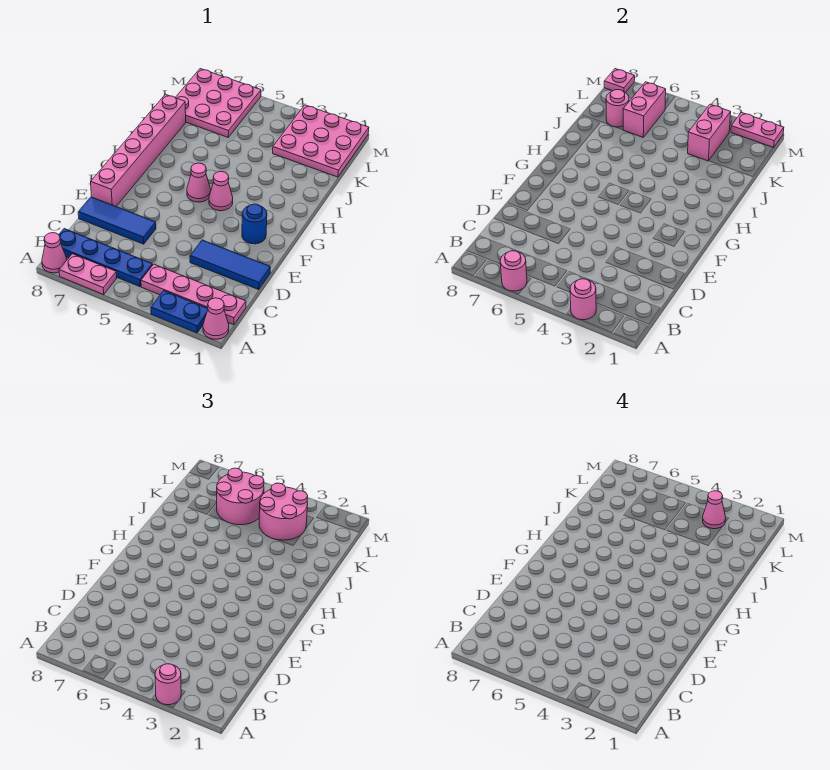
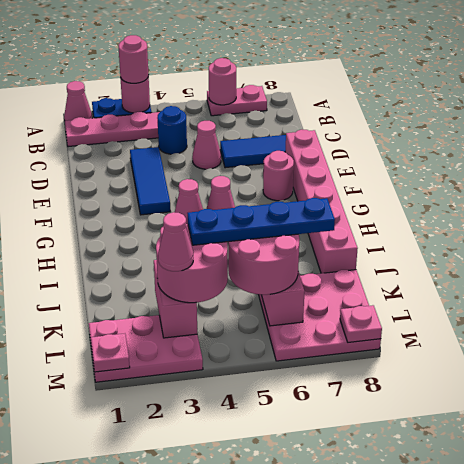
pink 1x1 cone [42,233,67,273] -> pink 1x1 cone moved to [192,121,221,169]
blue 1x4 plate [59,229,153,287] -> blue 1x4 plate moved to [188,198,335,245]
blue 1x3 tile [190,240,270,290] -> blue 1x3 tile turned to [130,147,171,215]
blue 1x1 round brick [242,204,267,244] -> blue 1x1 round brick moved to [157,106,187,154]
pink 3x3 plate [273,105,369,177] -> pink 2x3 plate [89,315,203,382]
pink 1x1 round brick [606,90,629,127] -> pink 1x1 round brick moved to [263,151,294,201]
pink 1x2 plate [731,112,784,148] -> pink 1x1 plate [90,334,130,372]

